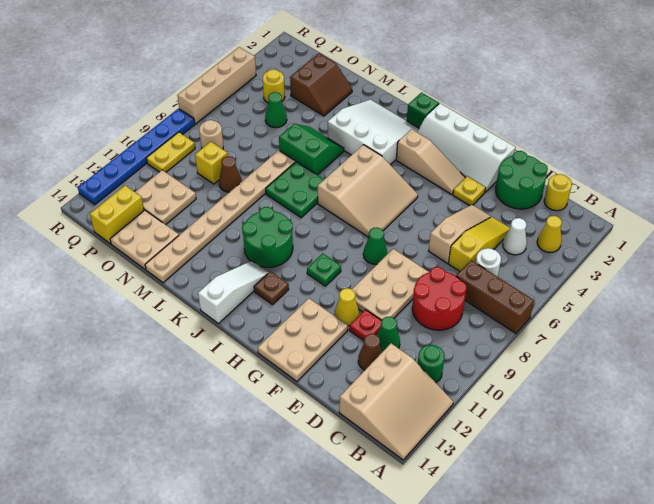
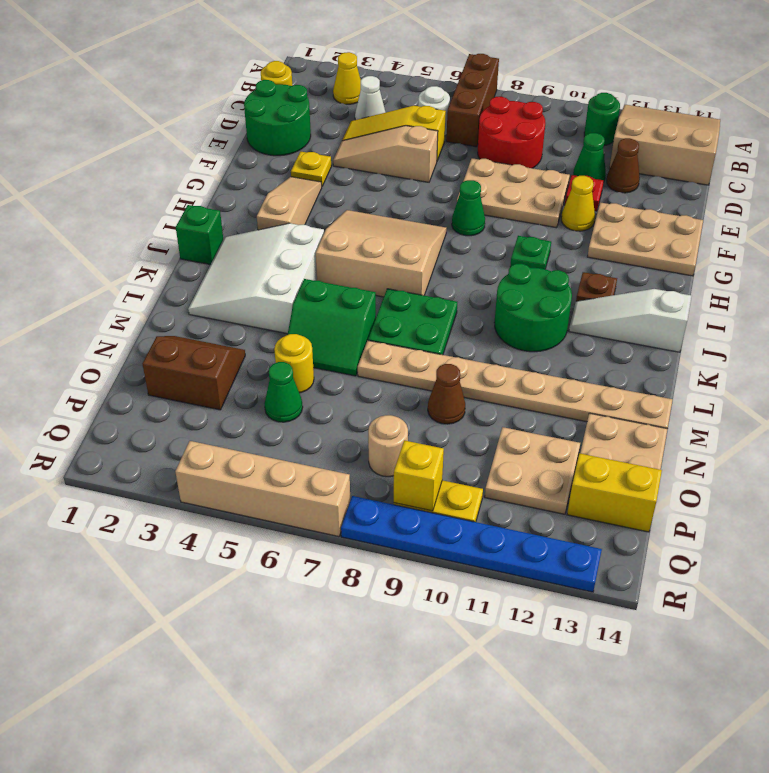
white 2x4 slope [417,103,516,192] -> none
green 2x2 slope [279,124,344,175] -> green 2x2 slope turned to [288,279,376,376]
yellow 1x1 brick [195,142,228,184] -> yellow 1x1 brick moved to [394,440,444,511]
yellow 1x1 round brick [263,69,285,103] -> yellow 1x1 round brick moved to [274,334,314,393]

